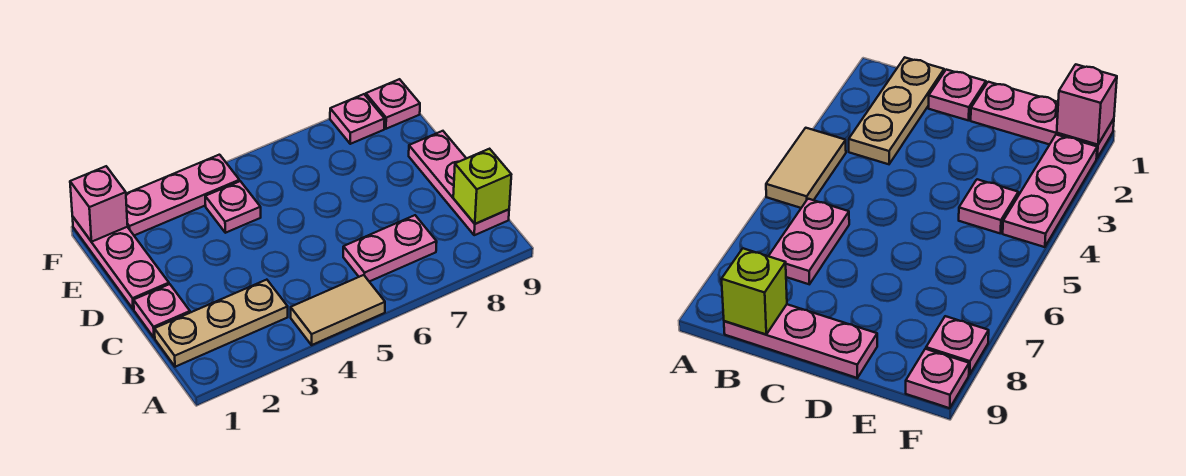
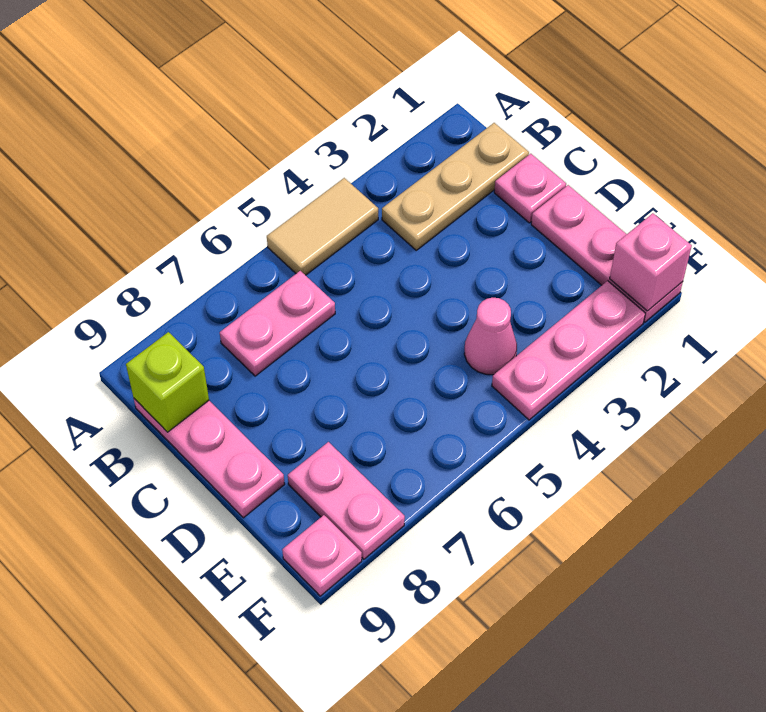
pink 1x1 plate [205,181,261,233] -> pink 1x1 cone [464,298,517,375]
pink 1x1 plate [330,94,385,144] -> pink 1x2 plate [288,442,405,559]

